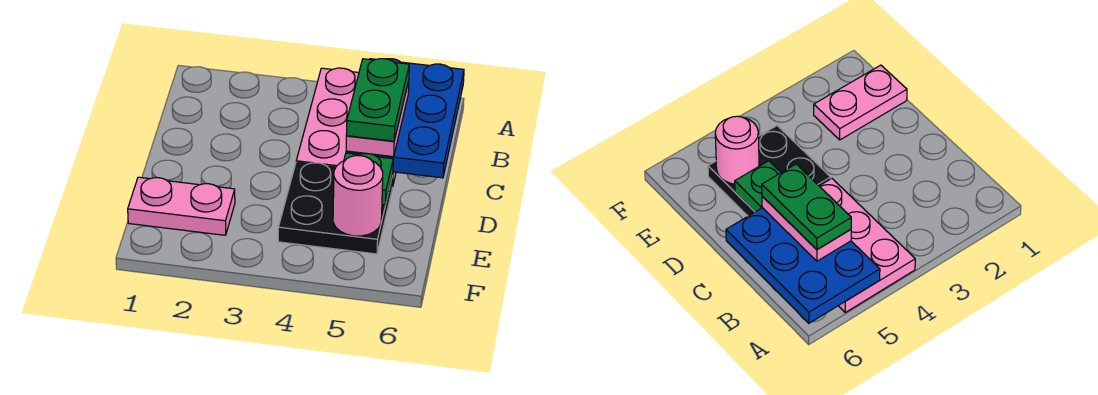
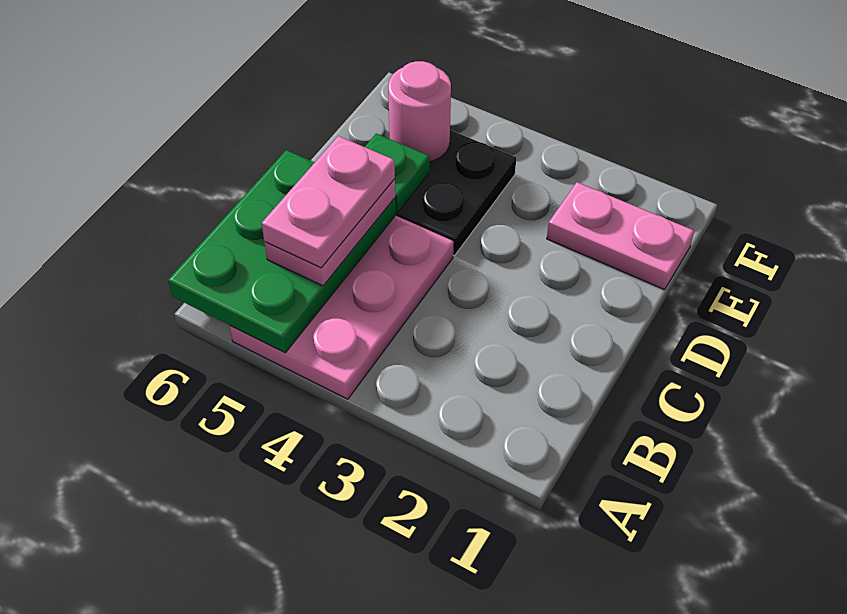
blue 2x3 plate [346,59,464,178] -> green 2x3 plate [168,150,396,353]
green 1x2 plate [346,59,409,141] -> pink 1x2 plate [262,136,395,268]

